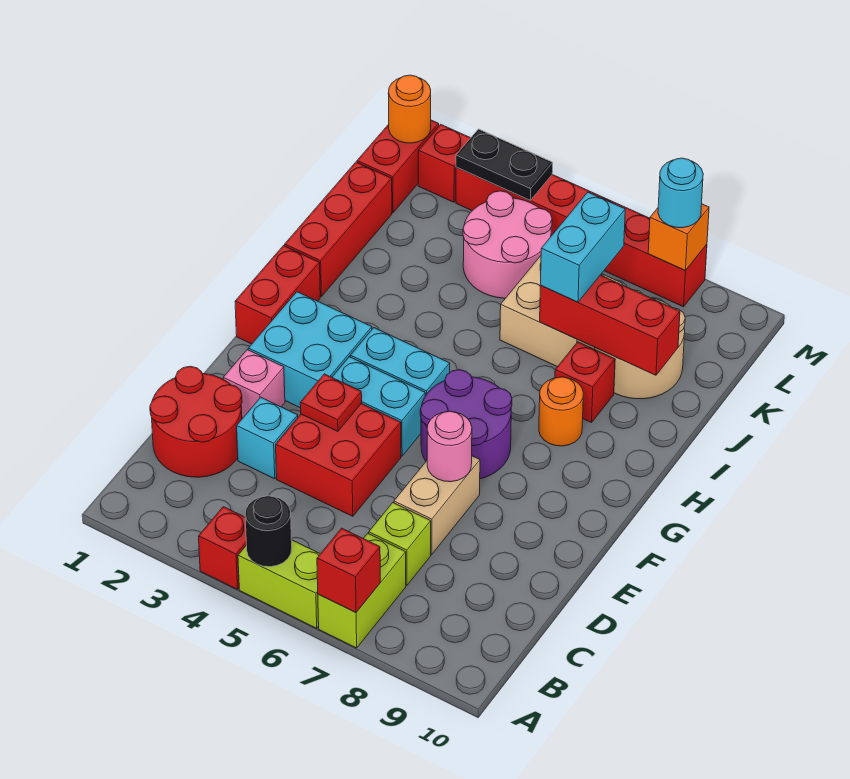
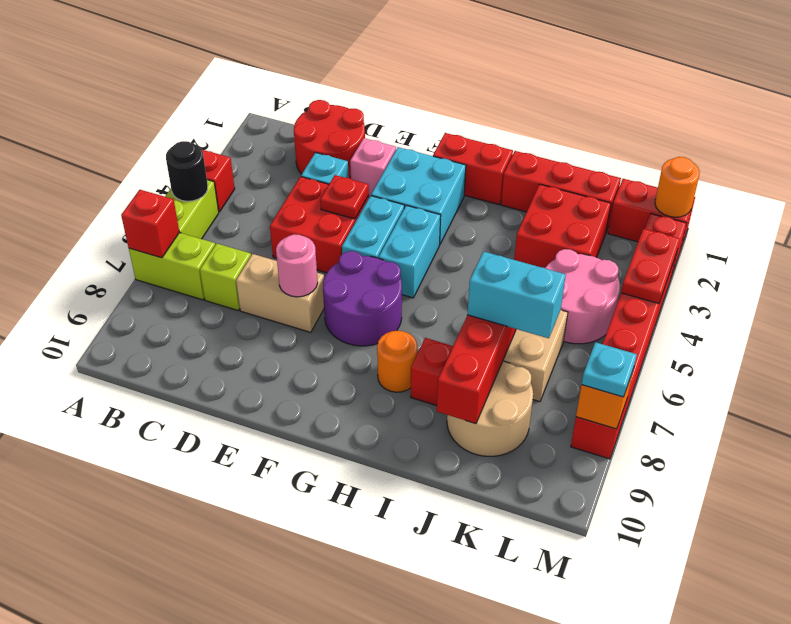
none -> red 2x2 brick [514,184,611,268]
black 1x2 plate [456,129,553,200] -> red 1x2 plate [621,229,680,303]
cyan 1x1 round brick [658,158,703,228] -> cyan 1x1 plate [582,342,637,397]

